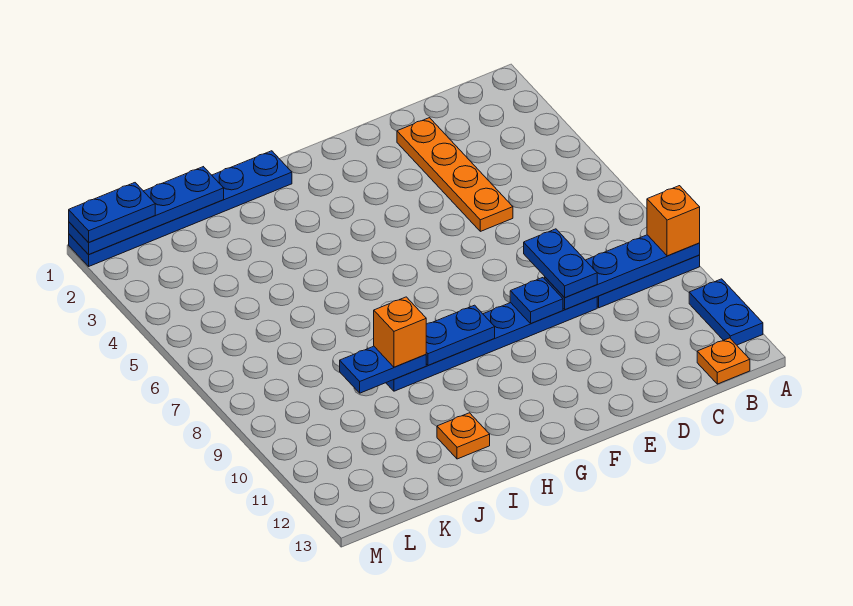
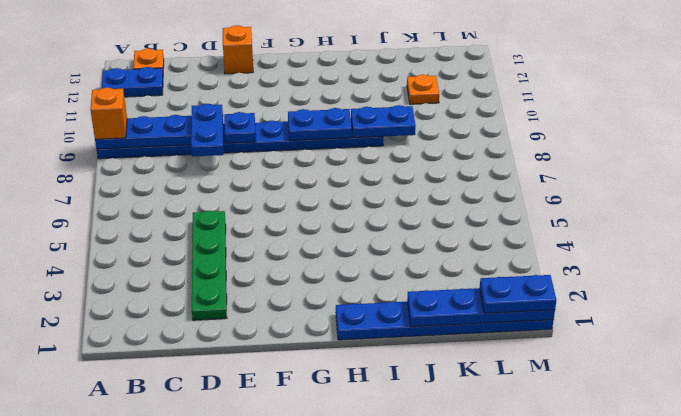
blue 1x2 plate [689,279,763,345] -> blue 1x2 plate turned to [102,67,163,97]
orange 1x4 plate [397,118,513,231] -> green 1x4 plate [192,211,227,320]
orange 1x1 brick [374,297,426,367] -> orange 1x1 brick moved to [223,25,253,74]
orange 1x1 plate [437,413,490,459] -> orange 1x1 plate moved to [407,74,439,104]

